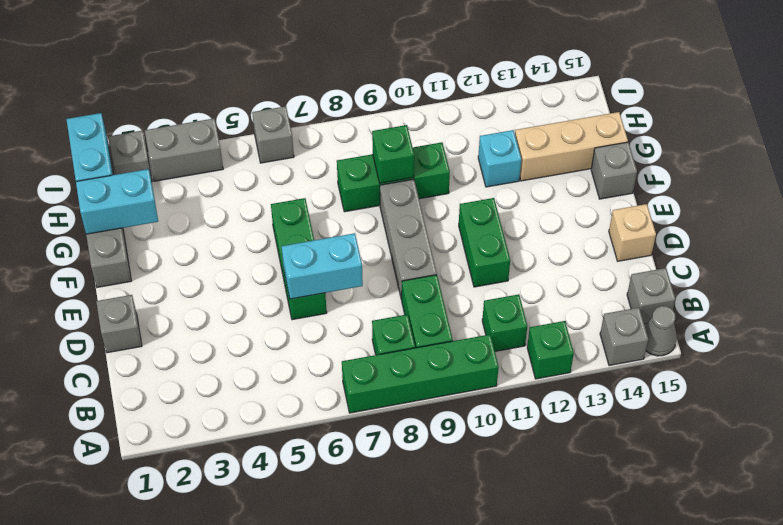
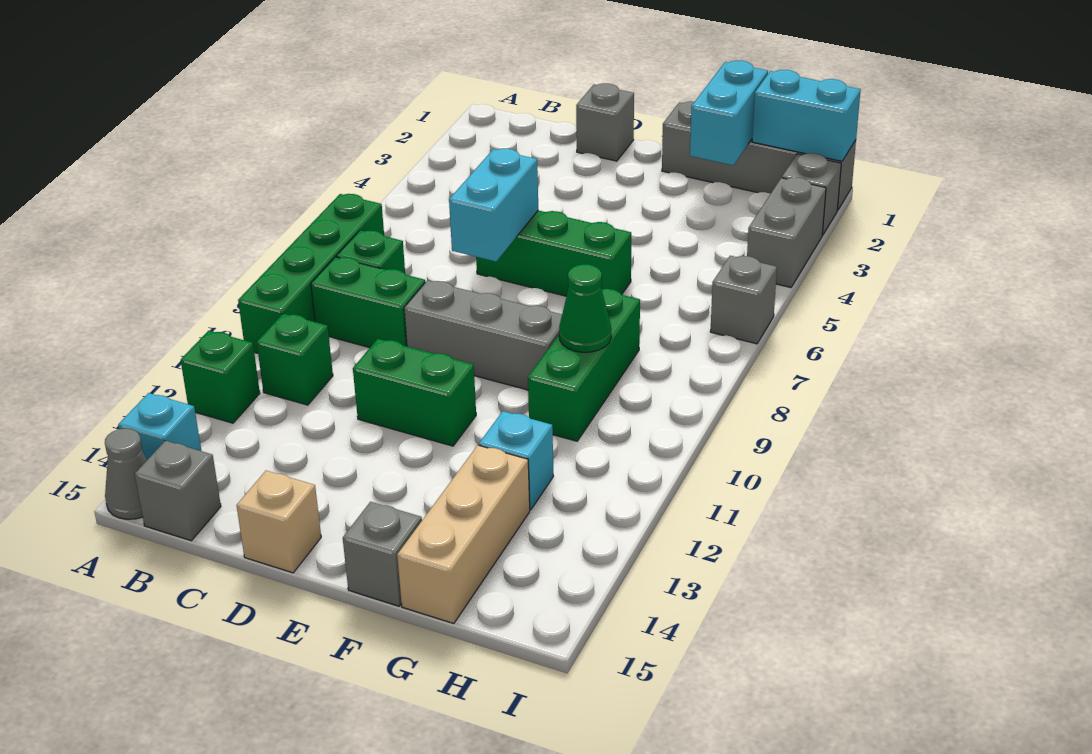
grey 1x1 brick [600,308,648,365] -> cyan 1x1 brick [118,393,201,460]
green 1x1 brick [372,125,414,183] -> green 1x1 cone [559,264,611,352]

